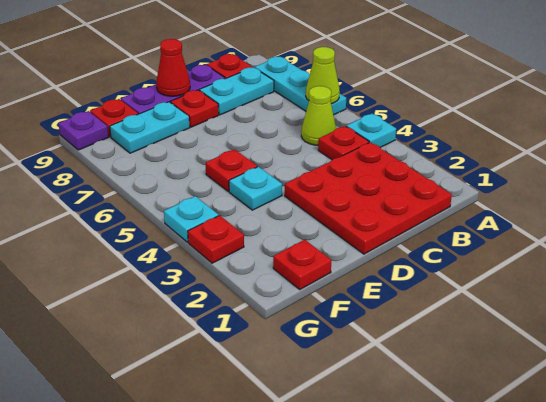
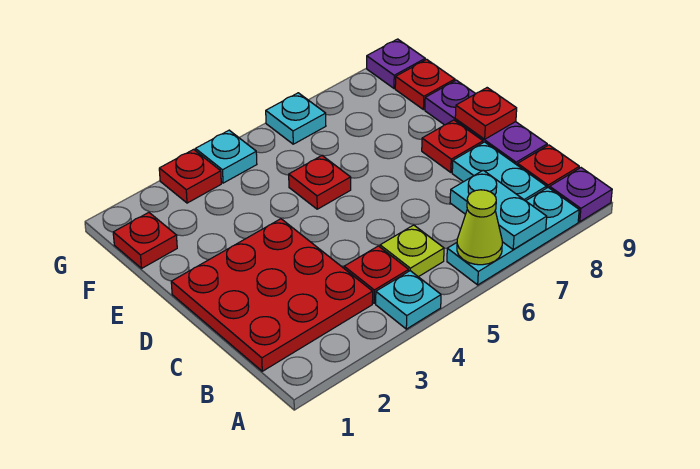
none -> purple 1x1 plate [550,168,612,222]
lime 1x1 cone [301,86,336,145] -> lime 1x1 plate [380,225,444,277]
red 1x1 cone [156,39,190,96] -> red 1x1 plate [455,88,517,139]
cyan 1x1 plate [229,167,282,210] -> cyan 1x1 plate moved to [266,93,326,144]
cyan 1x2 plate [110,102,190,153] -> cyan 1x2 plate moved to [450,170,547,249]

